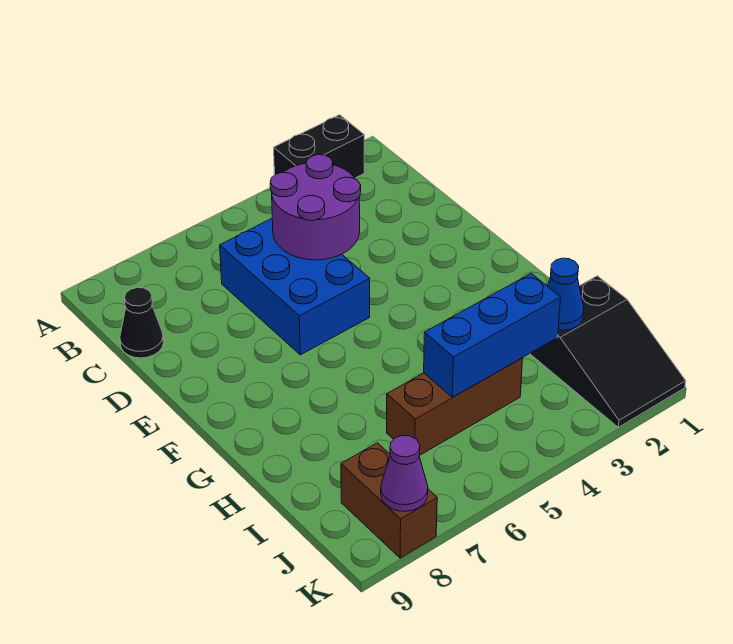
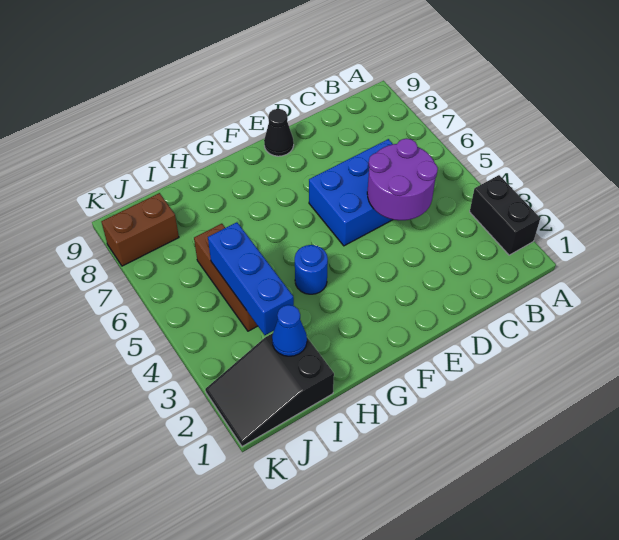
black 1x1 cone [120,288,163,358] -> black 1x1 cone moved to [264,109,294,156]
none -> blue 1x1 round brick [295,245,328,294]
purple 1x1 cone [381,435,428,511] -> none

